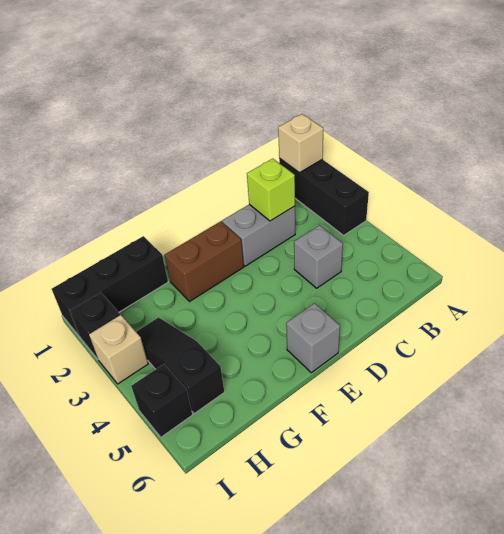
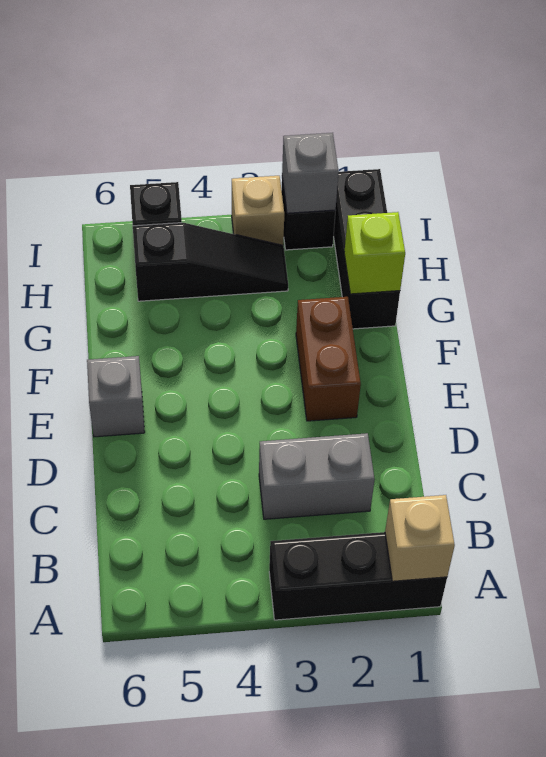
grey 1x2 brick [222,204,295,266] -> grey 1x2 brick turned to [259,433,375,519]
lime 1x1 brick [247,159,295,221] -> lime 1x1 brick moved to [344,212,405,294]
grey 1x1 brick [294,225,343,288] -> grey 1x1 brick moved to [282,133,339,213]

